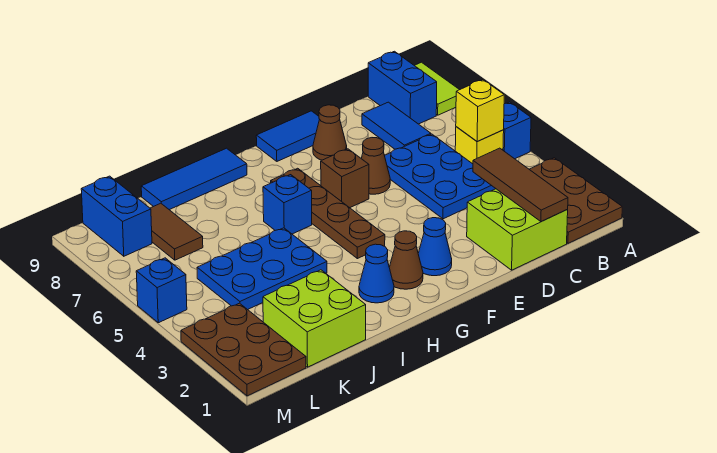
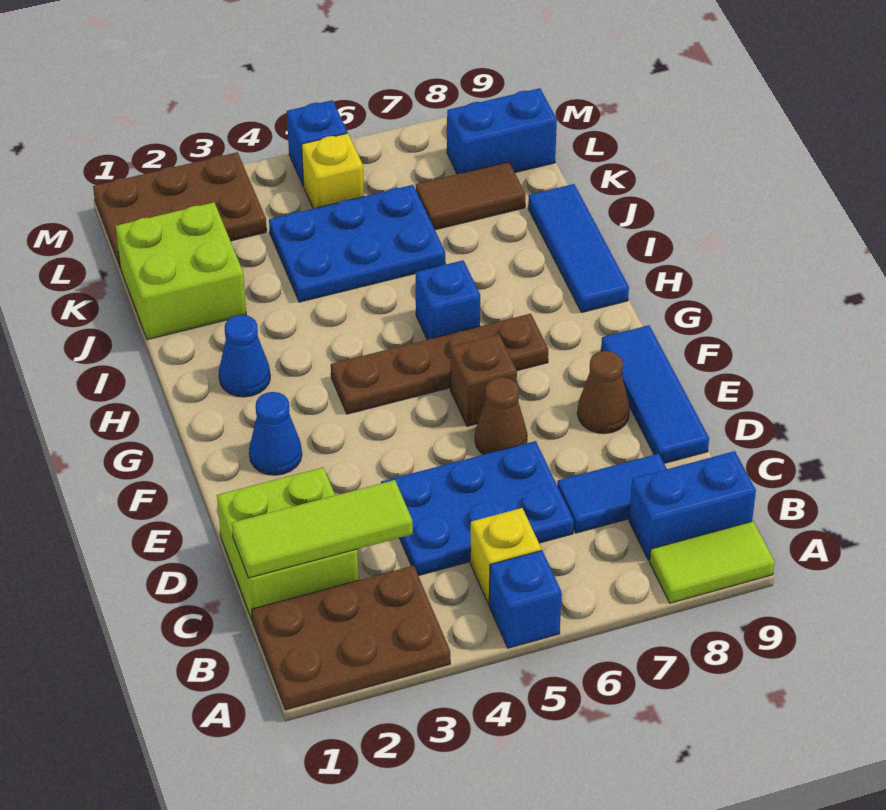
yellow 1x1 brick [456,80,504,142] -> yellow 1x1 brick moved to [302,133,364,209]
brown 1x3 tile [473,148,568,222] -> lime 1x3 tile [232,480,413,578]
blue 1x2 tile [256,111,319,161] -> blue 1x3 tile [601,325,709,463]
brown 1x1 cone [389,231,423,289] -> none
blue 2x3 plate [197,228,327,310] -> blue 2x3 plate turned to [269,185,445,302]

